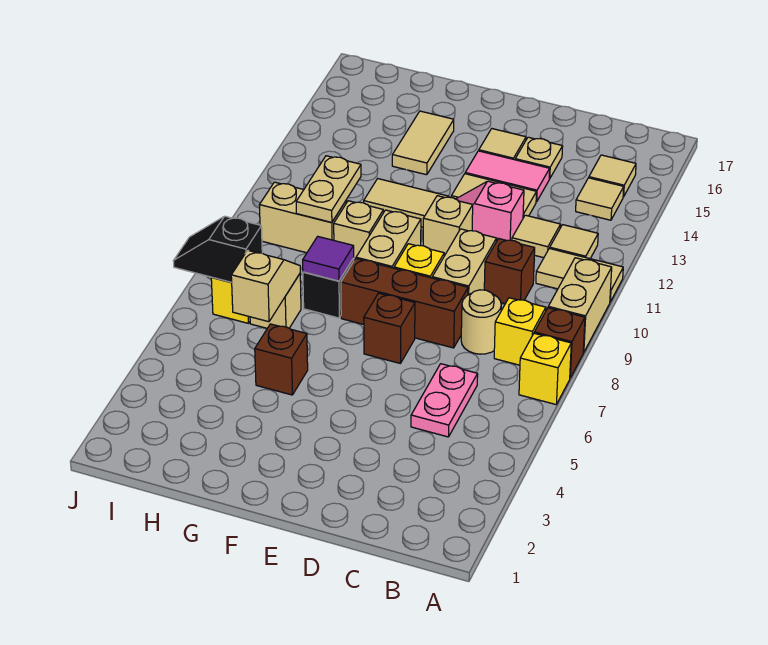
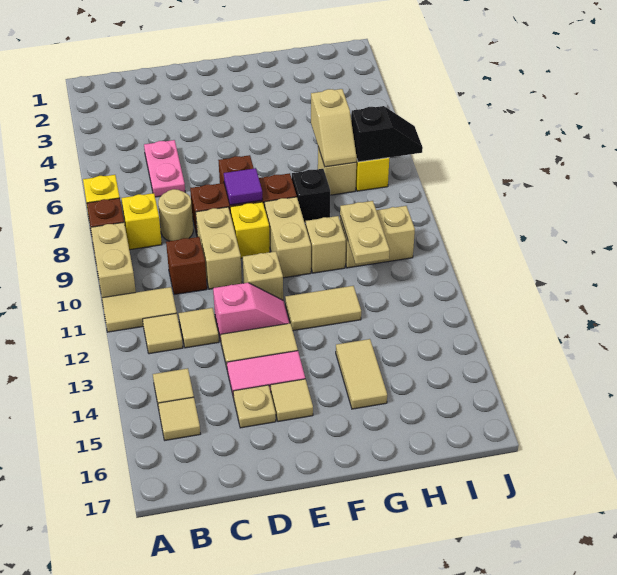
brown 1x1 brick [255,324,308,395] -> none
purple 1x1 tile [303,236,354,281] -> purple 1x1 tile moved to [224,168,262,205]

